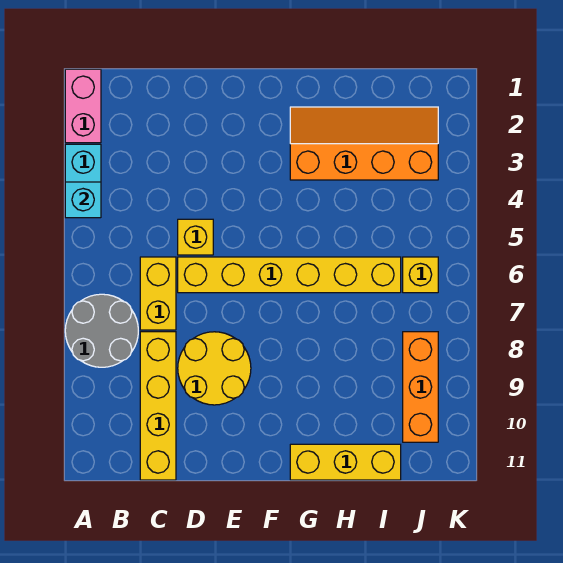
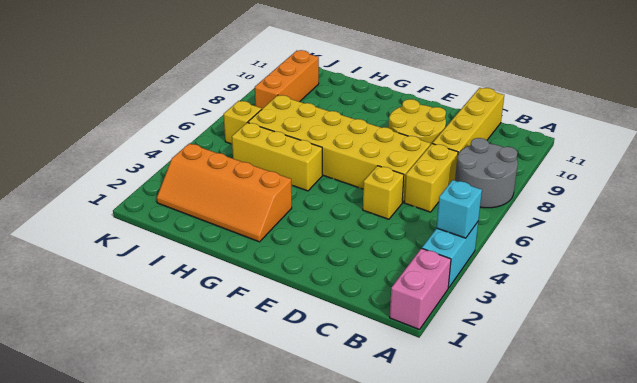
yellow 1x6 brick [178,257,401,293] -> yellow 2x6 brick [248,95,431,203]
yellow 1x3 brick [290,444,401,480] -> yellow 1x3 brick moved to [232,123,322,191]

